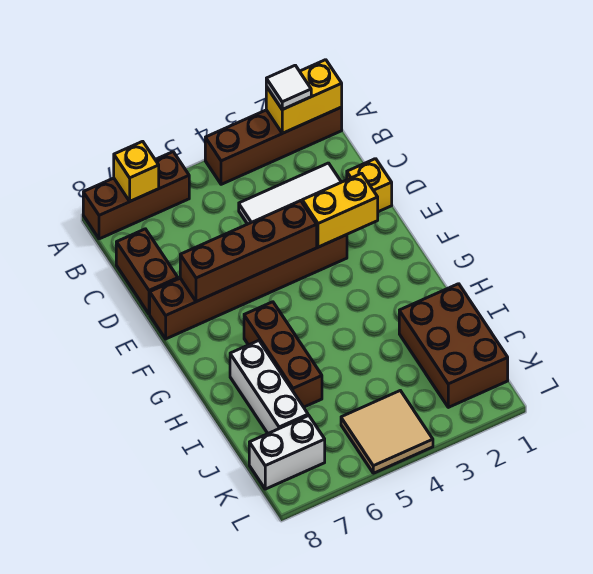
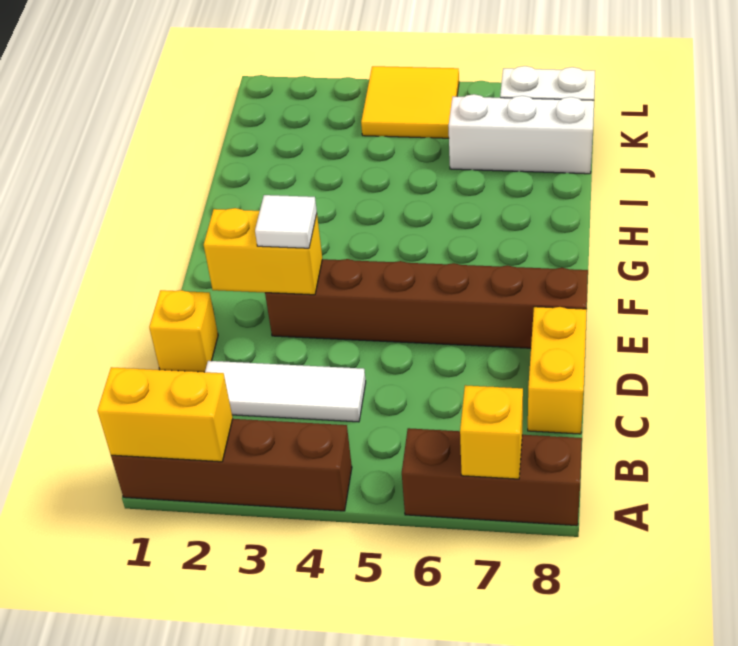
white 1x1 tile [266,65,311,110] -> white 1x1 tile moved to [255,195,317,248]
brown 1x2 brick [116,229,178,314] -> yellow 1x2 brick [528,307,587,434]
brown 1x4 brick [180,201,317,302] -> none
brown 1x3 brick [244,302,322,407] -> none
white 1x3 brick [230,341,308,433] -> white 1x3 brick turned to [449,94,594,174]
brown 2x3 brick [399,284,508,407] -> none
tan 2x2 tile [341,391,433,473] -> yellow 2x2 tile [361,66,459,138]

